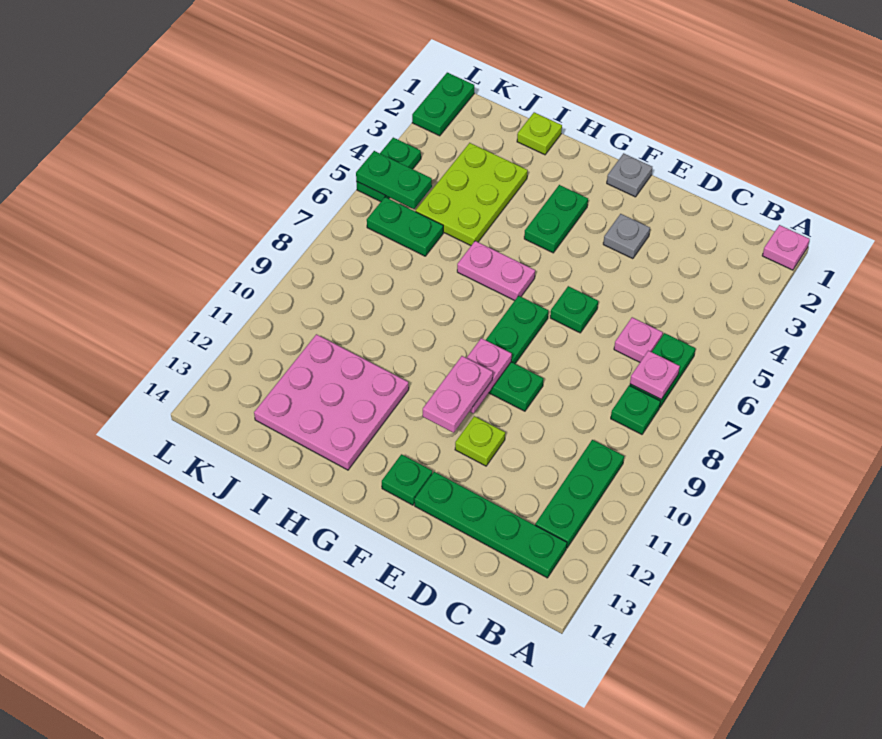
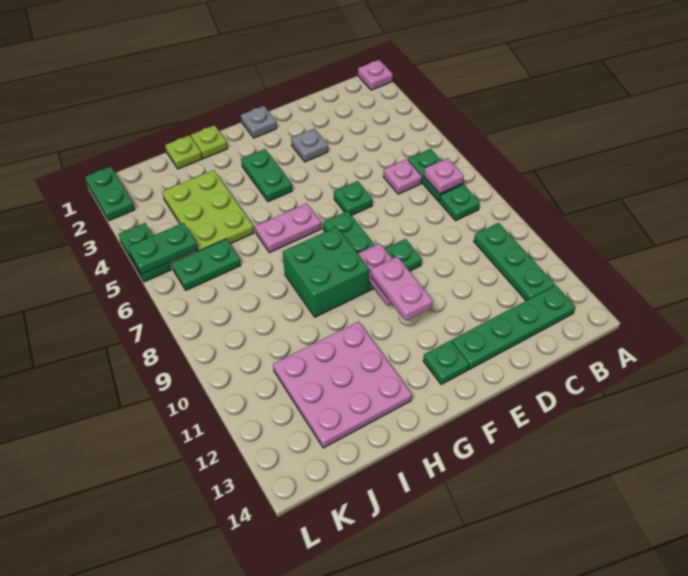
lime 1x1 plate [455,416,505,466] -> lime 1x1 plate moved to [191,125,228,158]
none -> green 2x2 brick [283,227,369,317]

